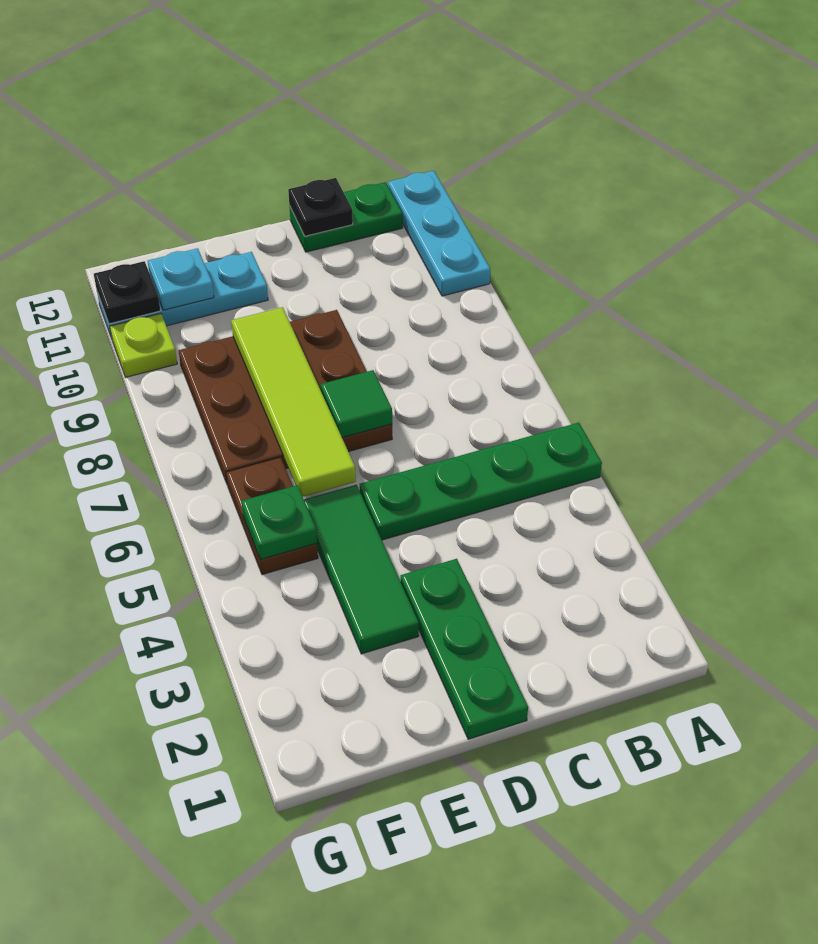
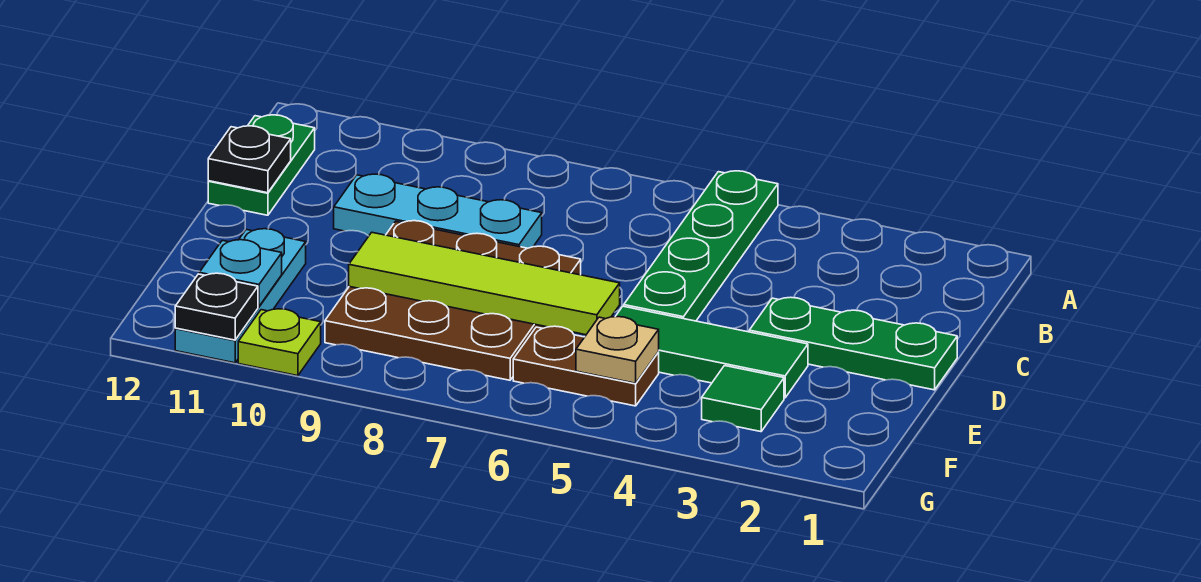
cyan 1x3 plate [388,171,490,296] -> cyan 1x3 plate moved to [334,174,542,248]
green 1x1 tile [321,370,392,438] -> green 1x1 tile moved to [702,366,784,432]
green 1x1 plate [242,485,317,559] -> tan 1x1 plate [576,317,659,383]

